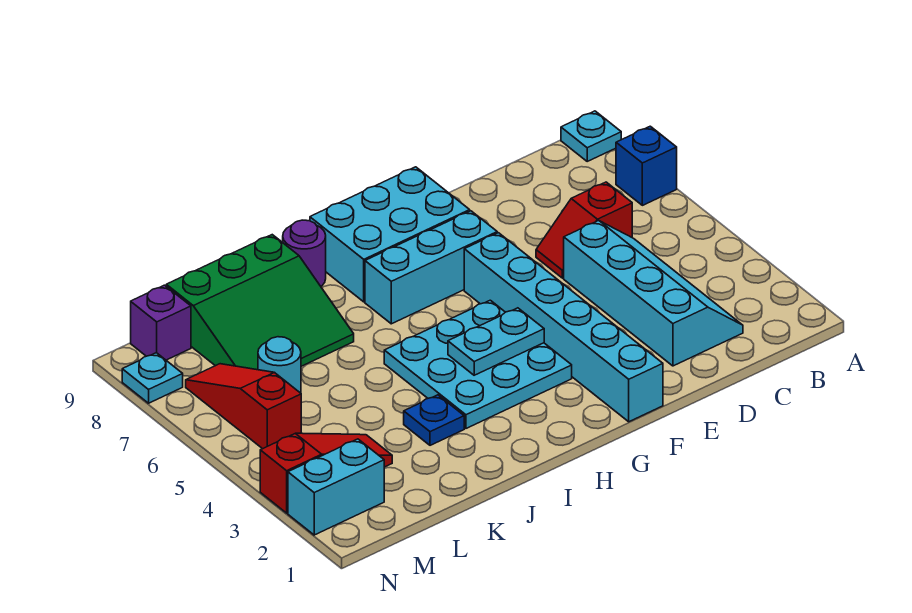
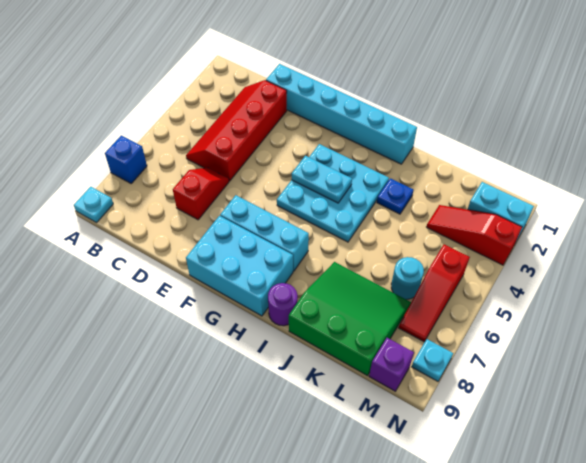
cyan 2x4 slope [564,221,743,366] -> red 2x4 slope [186,80,287,181]
red 1x2 slope [536,182,632,278] -> red 1x2 slope turned to [173,168,229,220]
cyan 1x6 brick [464,233,663,422] -> cyan 1x6 brick turned to [266,64,417,164]

